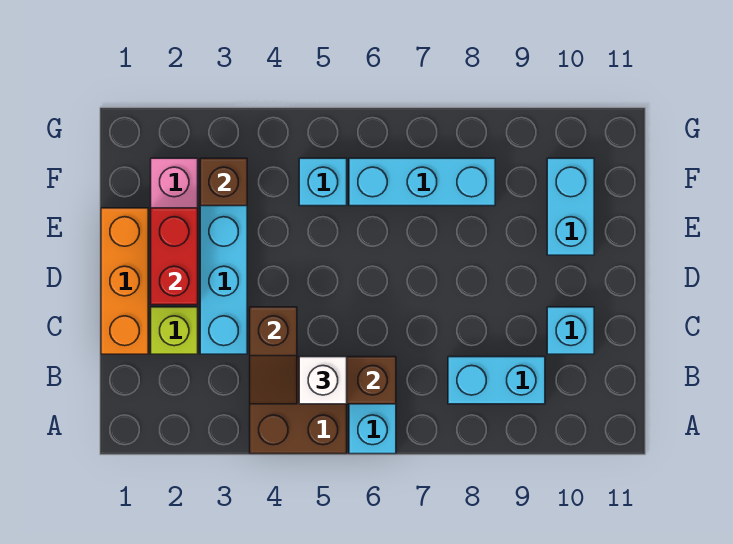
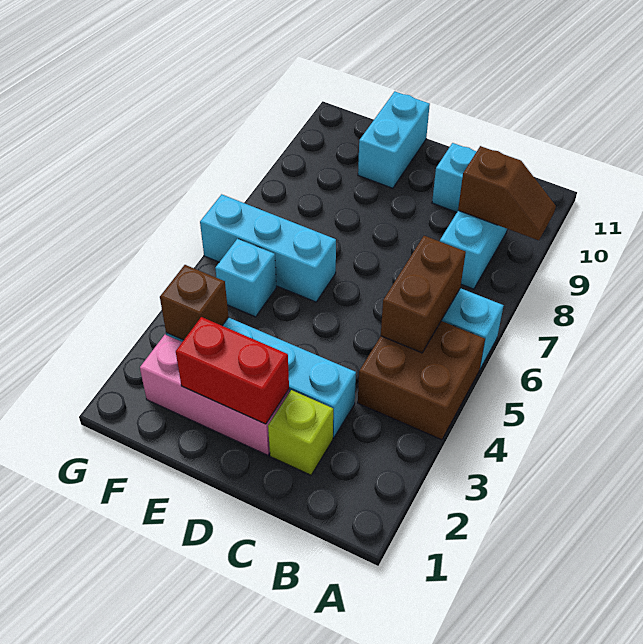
brown 1x2 slope [250,307,297,404] -> brown 1x2 slope moved to [458,146,556,240]
white 1x1 brick [299,357,347,404] -> none
orange 1x3 brick [101,208,148,354] -> none
cyan 1x2 brick [547,158,594,255] -> cyan 1x2 brick turned to [358,92,430,188]
cyan 1x3 brick [349,158,495,206] -> cyan 1x3 brick turned to [200,194,336,302]

